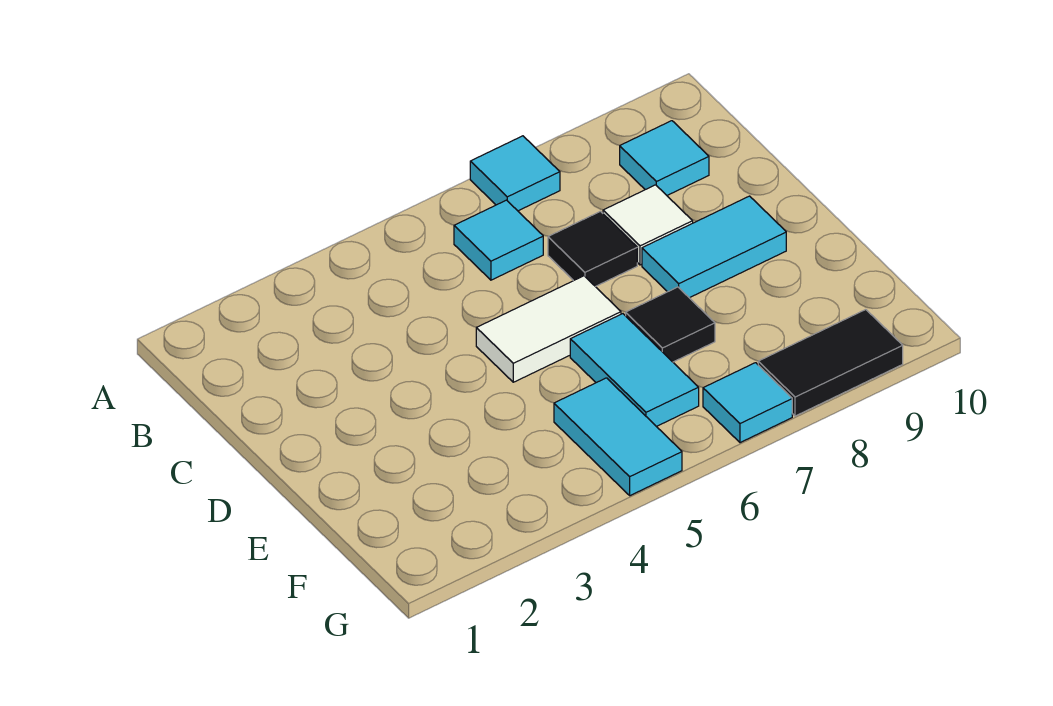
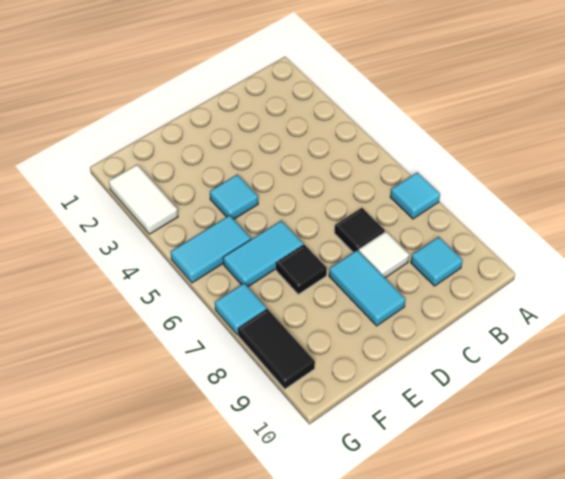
cyan 1x1 tile [454,200,543,280] -> cyan 1x1 tile moved to [210,175,258,219]
white 1x2 tile [476,276,621,382] -> white 1x2 tile moved to [109,165,178,234]

